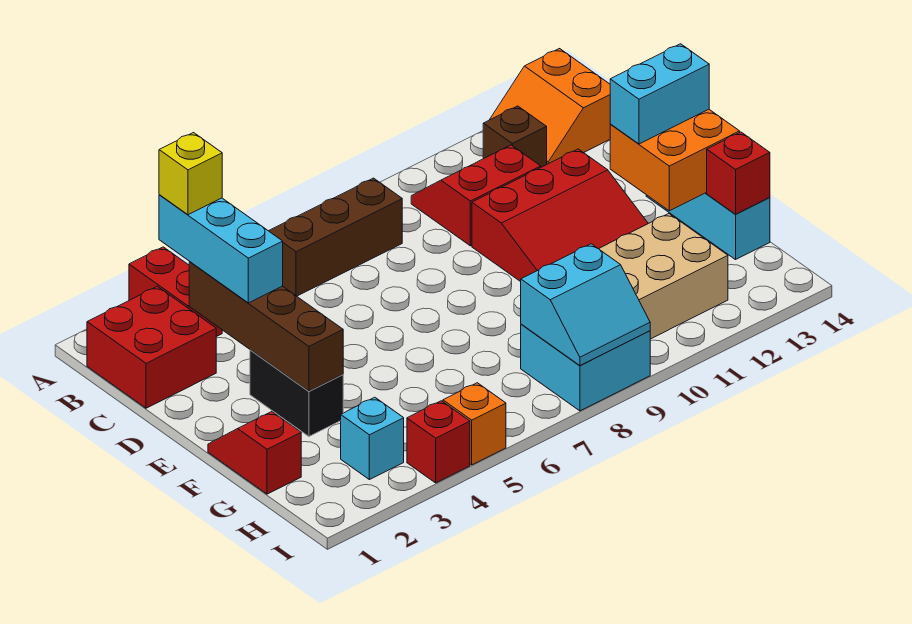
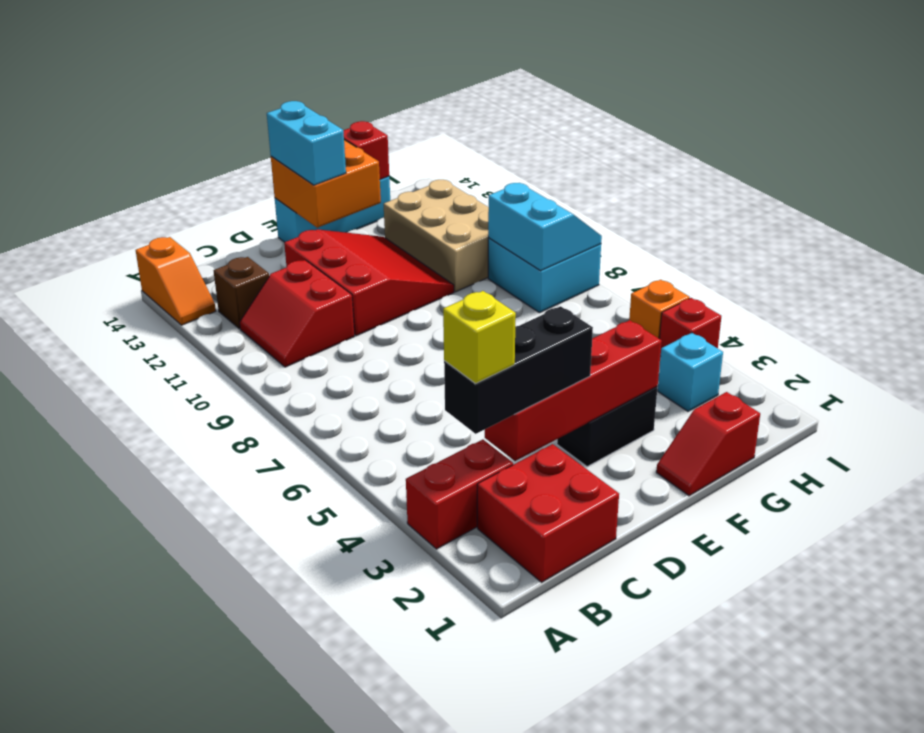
orange 2x2 slope [490,49,610,164] -> orange 1x2 slope [136,237,216,325]
cyan 1x3 brick [159,195,283,303] -> black 1x3 brick [444,306,593,434]
brown 1x3 brick [269,178,402,296] -> none
brown 1x4 brick [189,262,343,391] -> red 1x4 brick [485,320,662,461]

